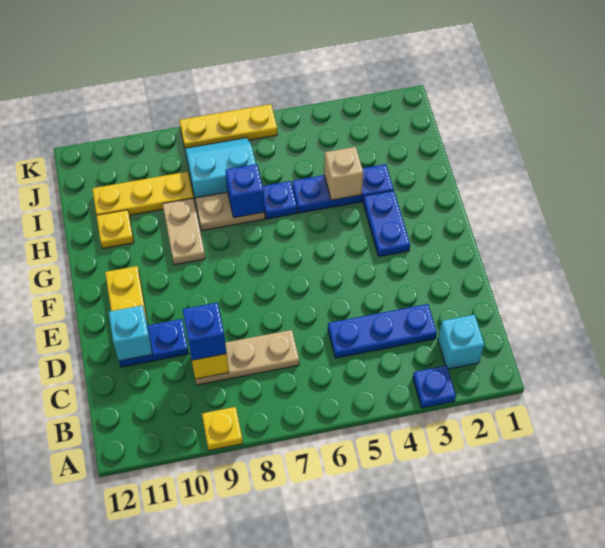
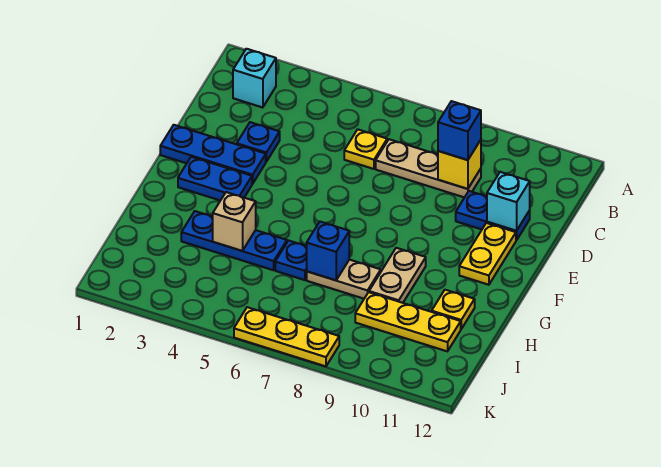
blue 1x1 plate [413,365,456,408] -> blue 1x1 plate moved to [237,122,280,162]
yellow 1x1 plate [202,407,243,450] -> yellow 1x1 plate moved to [344,129,387,169]
blue 1x3 plate [328,304,437,358] -> blue 1x3 plate moved to [160,125,266,184]
blue 1x2 plate [363,191,410,257] -> blue 1x2 plate turned to [178,157,252,200]
cyan 2x2 slope [185,138,256,198] -> none

